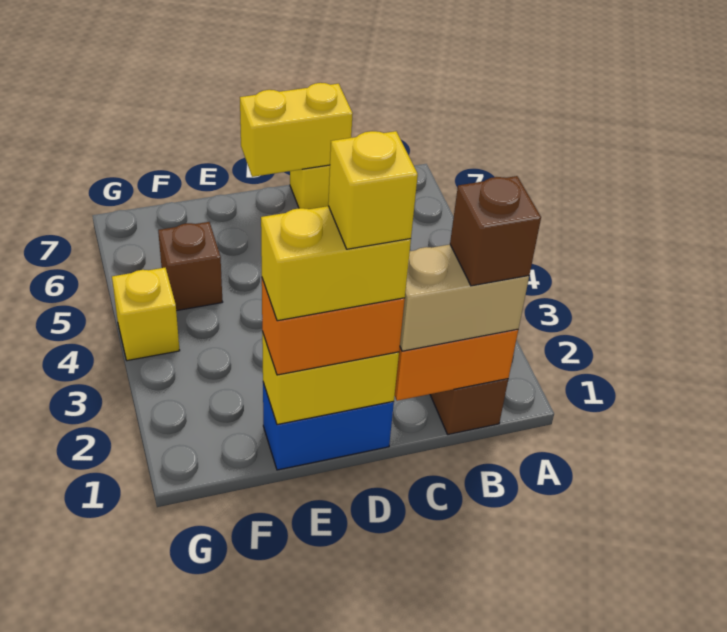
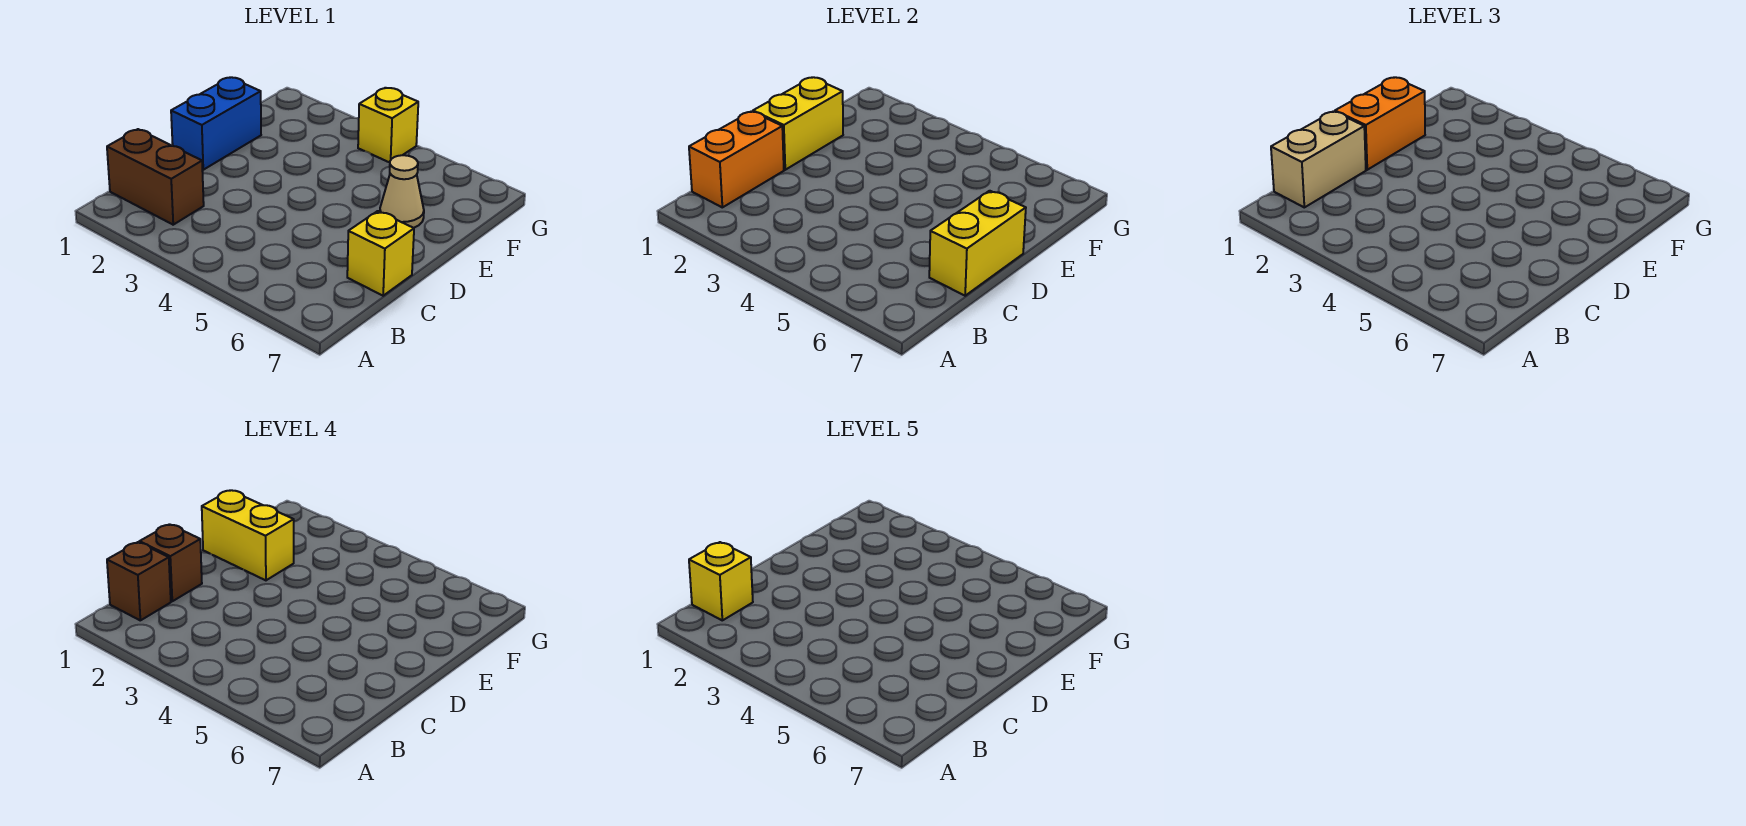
yellow 1x2 brick [261,206,411,321] -> yellow 1x2 brick turned to [202,490,294,580]
yellow 1x1 brick [328,131,418,249] -> yellow 1x1 brick moved to [689,542,753,620]
none -> tan 1x1 cone [380,155,424,228]
brown 1x1 brick [158,222,222,311] -> brown 1x1 brick moved to [139,524,202,601]

